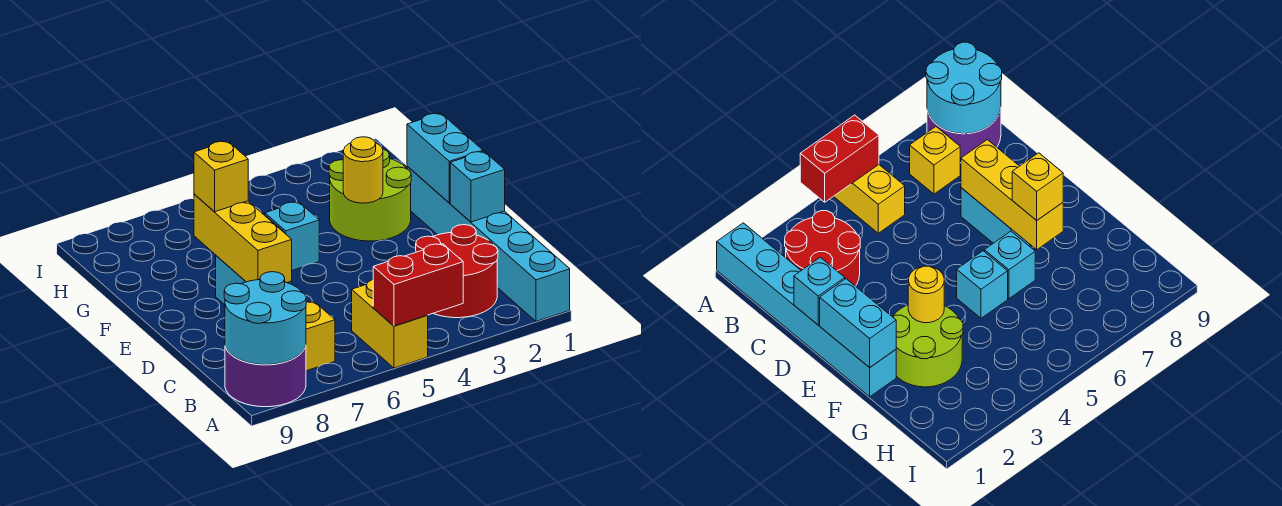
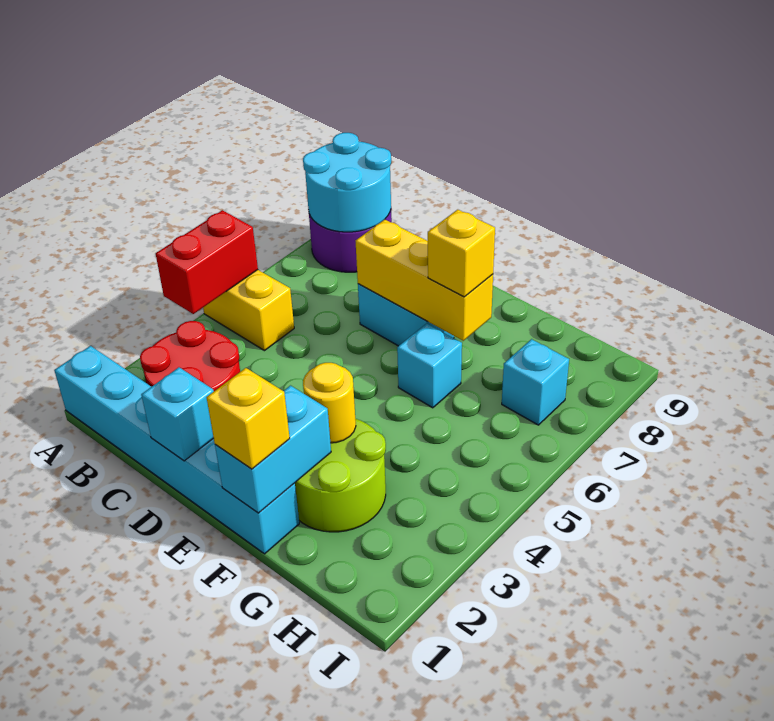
yellow 1x1 brick [306,302,335,371] -> yellow 1x1 brick moved to [207,368,290,469]
cyan 1x2 brick [407,113,483,203] -> cyan 1x2 brick turned to [215,386,331,513]
cyan 1x1 brick [265,202,319,270] -> cyan 1x1 brick moved to [502,339,569,425]

